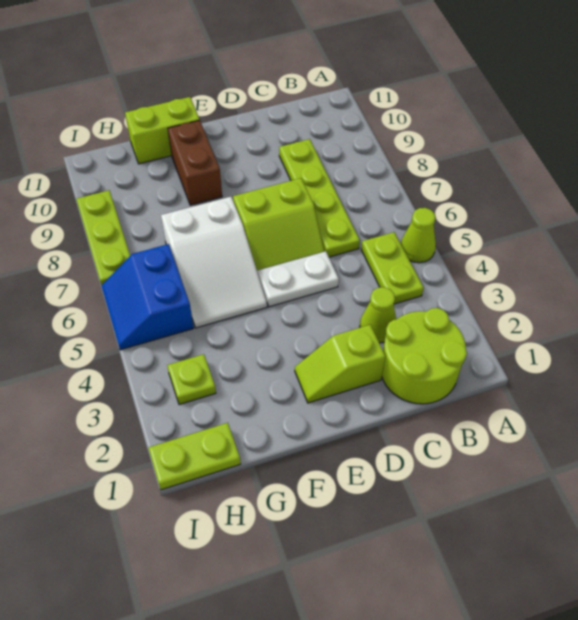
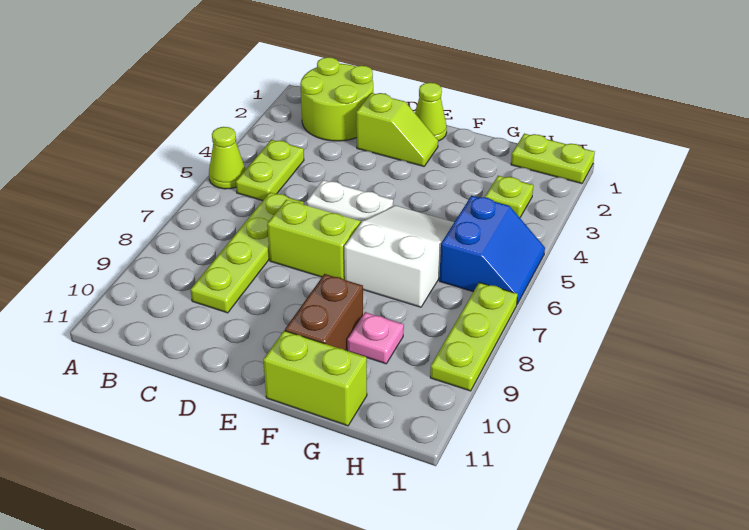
lime 1x1 cone [360,287,396,343] -> lime 1x1 cone moved to [415,83,447,141]
none -> pink 1x1 plate [347,312,404,364]

